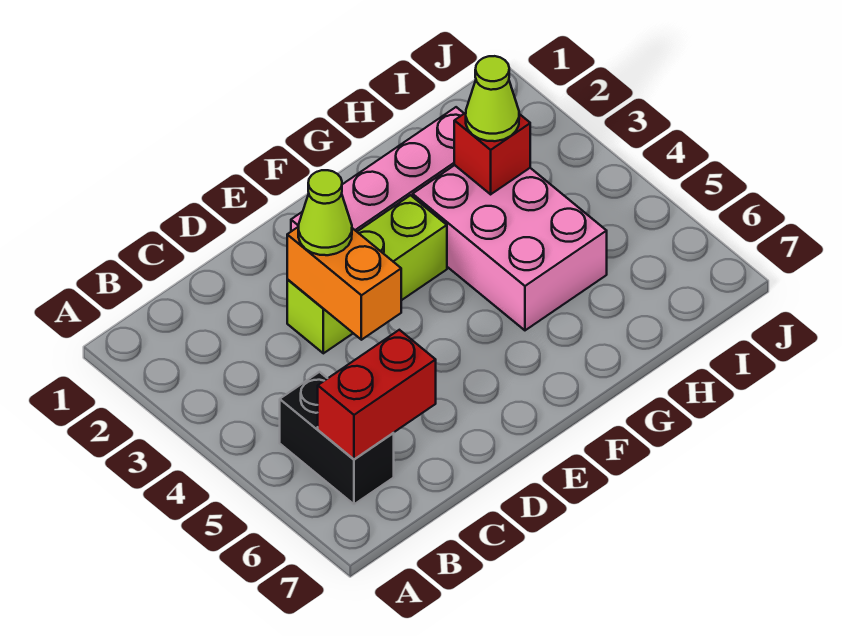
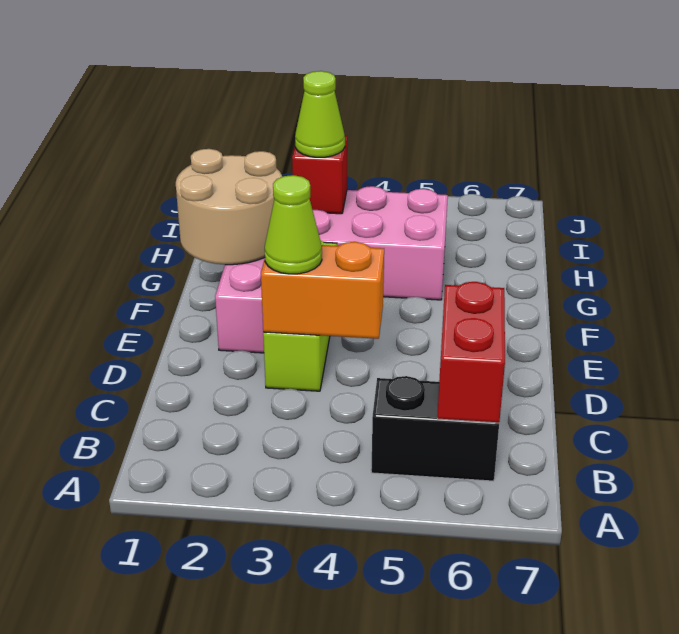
none -> tan 2x2 round brick [176,149,282,265]

